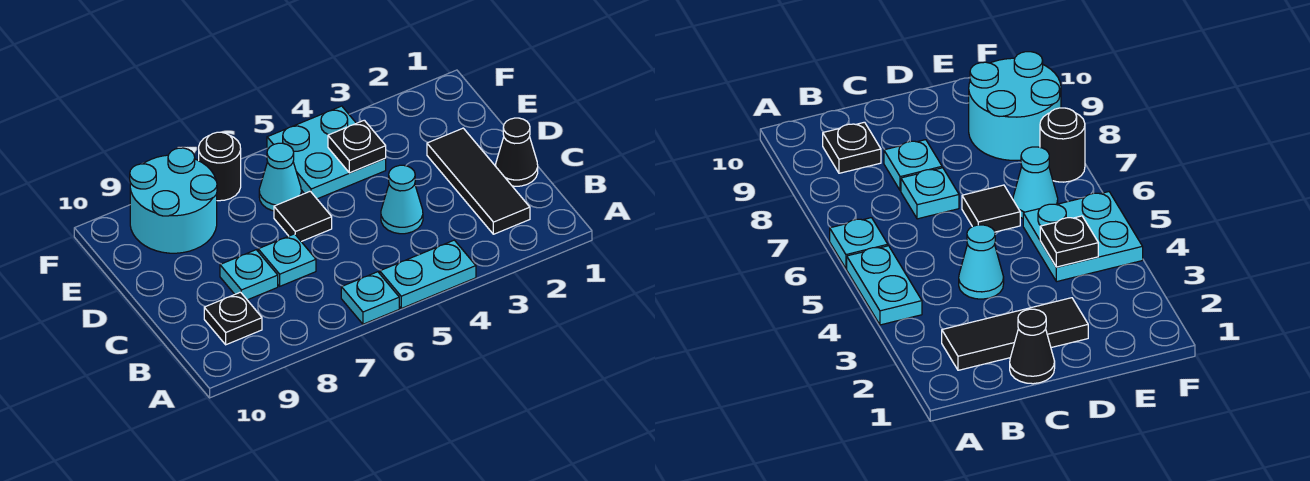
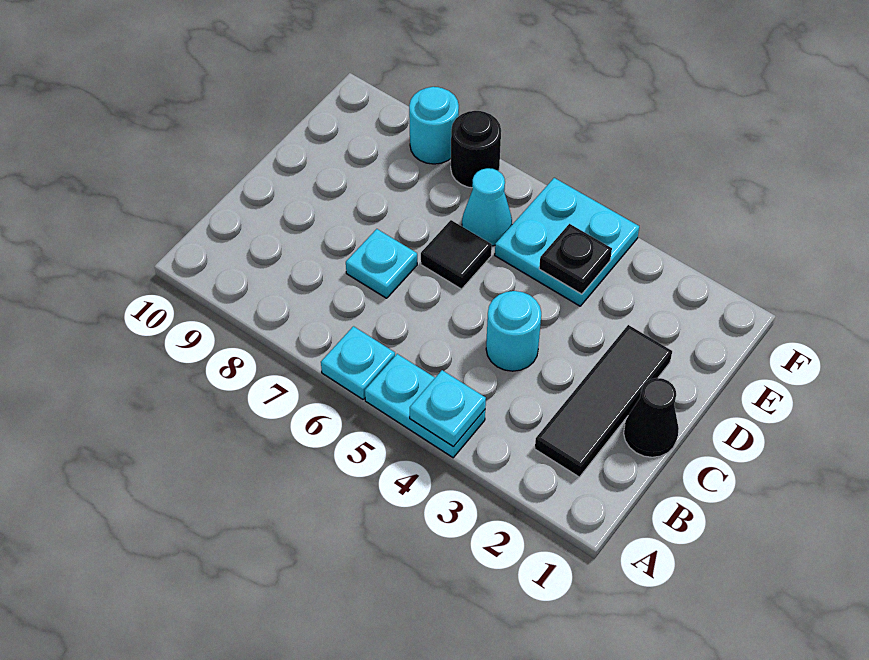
black 1x1 plate [204,292,262,345] -> none
cyan 1x1 cone [381,165,423,234] -> cyan 1x1 round brick [486,291,541,371]
cyan 1x1 plate [220,250,278,300] -> cyan 1x1 plate moved to [410,370,486,447]
cyan 2x2 round brick [130,148,217,253] -> cyan 1x1 round brick [409,87,459,164]

